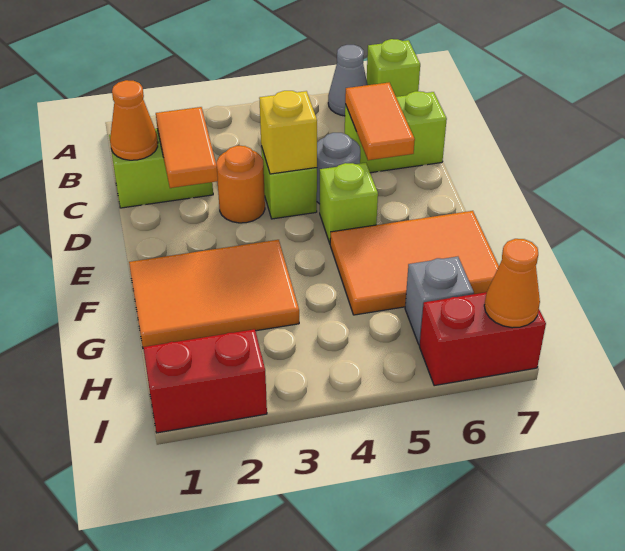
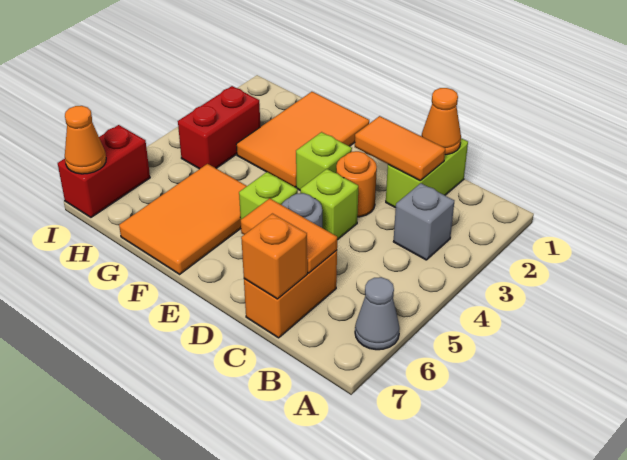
lime 1x1 brick [367,39,420,97] -> lime 1x1 brick moved to [296,132,352,190]
lime 1x2 brick [345,91,447,173] -> orange 1x2 brick [244,250,337,338]
none -> orange 1x1 brick [241,214,307,299]
yellow 1x1 brick [259,91,317,174] -> none
grey 1x1 brick [405,257,474,345] -> grey 1x1 brick moved to [393,183,454,260]
red 1x2 brick [143,329,267,433] -> red 1x2 brick moved to [178,86,260,169]

